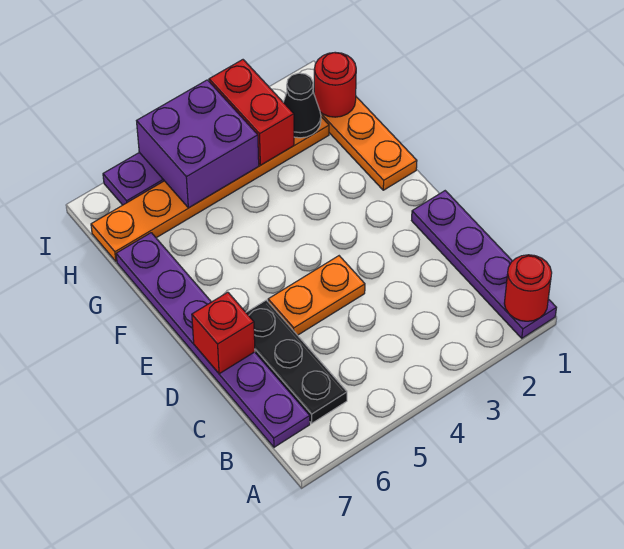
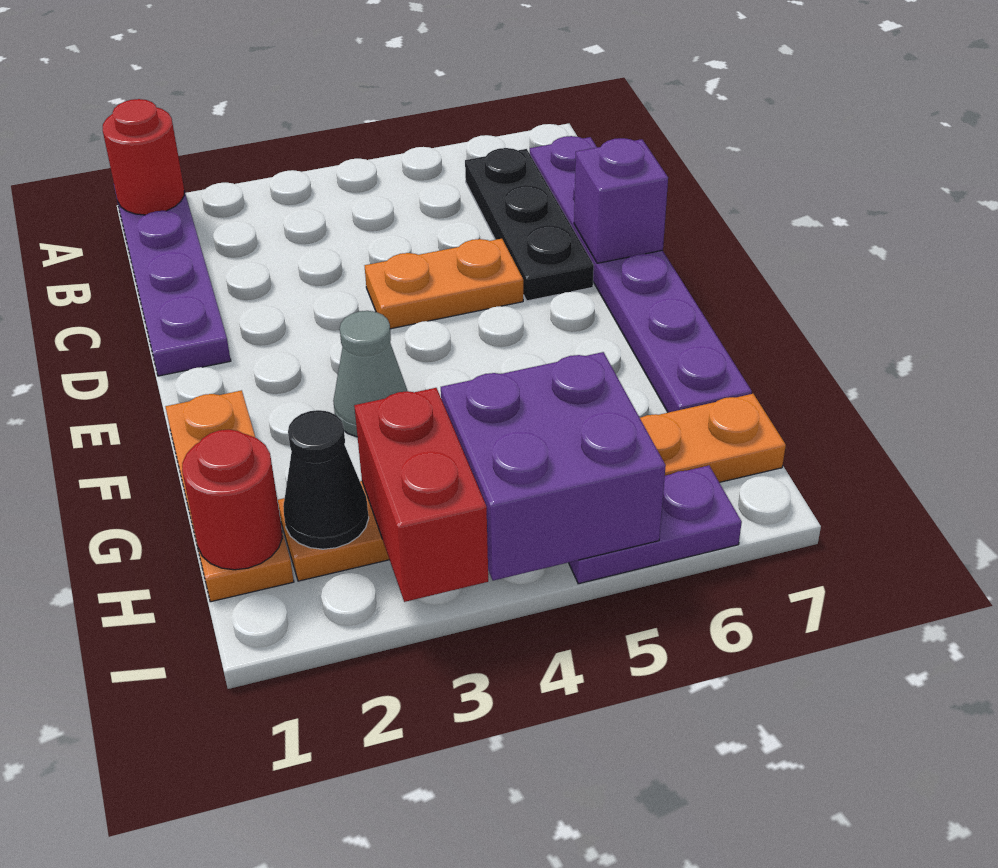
red 1x1 brick [192,292,255,374] -> purple 1x1 brick [574,138,668,263]
none -> grey 1x1 cone [333,311,407,437]

